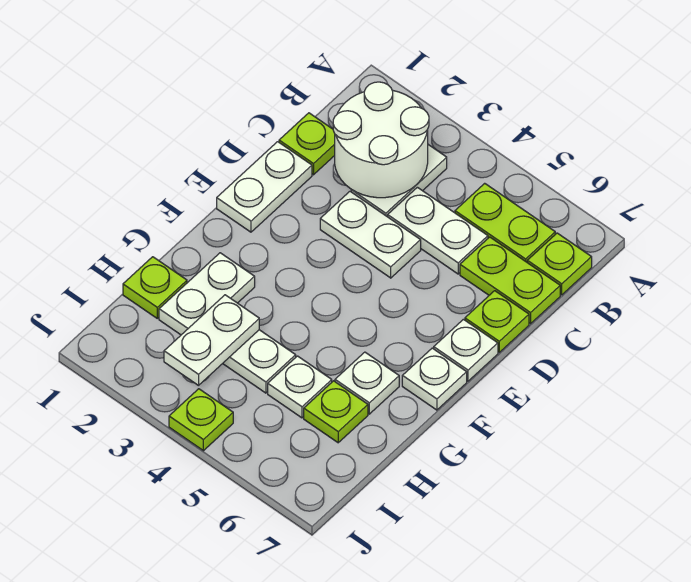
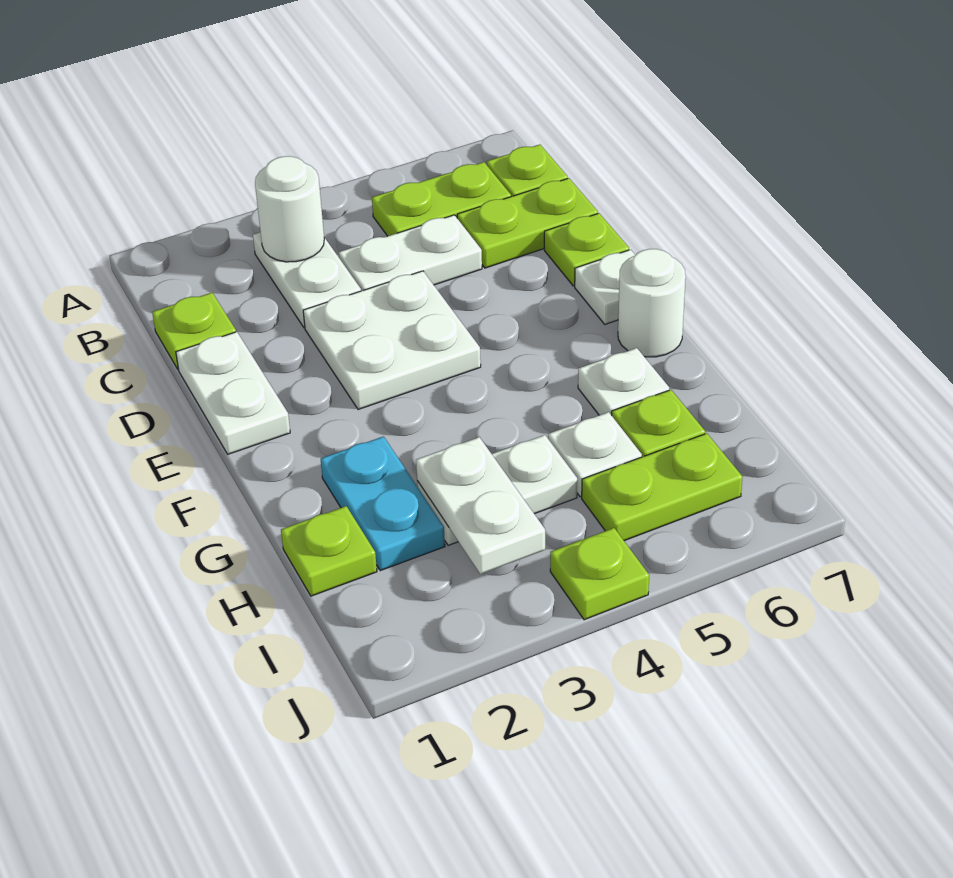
white 2x2 round brick [333,82,429,198] -> white 1x1 round brick [255,156,324,262]
white 1x2 plate [320,191,421,278] -> white 2x2 plate [303,271,481,410]
white 1x1 plate [402,348,467,410] -> white 1x1 round brick [618,249,686,357]
white 1x2 plate [159,253,255,335] -> cyan 1x2 plate [321,437,445,571]
none -> lime 1x2 plate [582,433,742,541]

